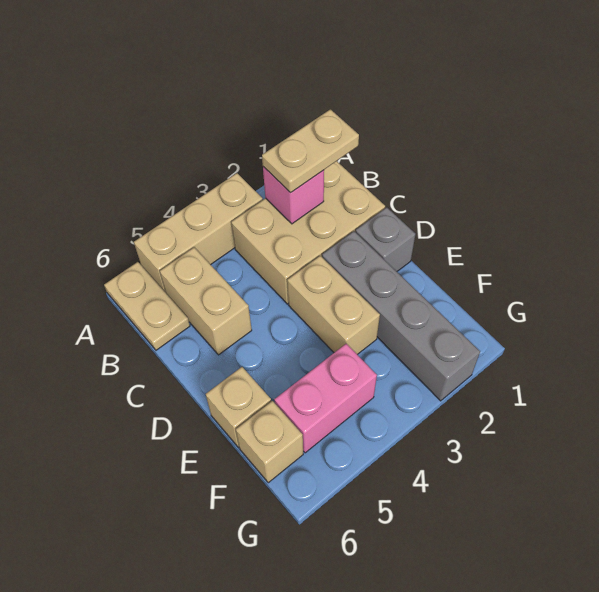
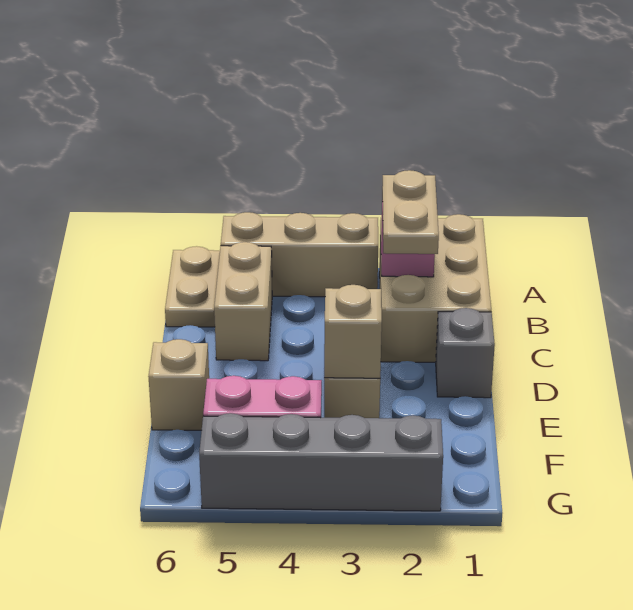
tan 2x3 brick [231,161,385,304] -> tan 2x3 brick turned to [379,214,491,362]
tan 1x2 plate [262,109,359,193] -> tan 1x2 plate turned to [382,170,439,254]
grey 1x4 brick [322,231,480,401] -> grey 1x4 brick turned to [199,413,443,511]
tan 1x1 brick [236,401,303,483] -> tan 1x1 brick moved to [324,285,382,378]

